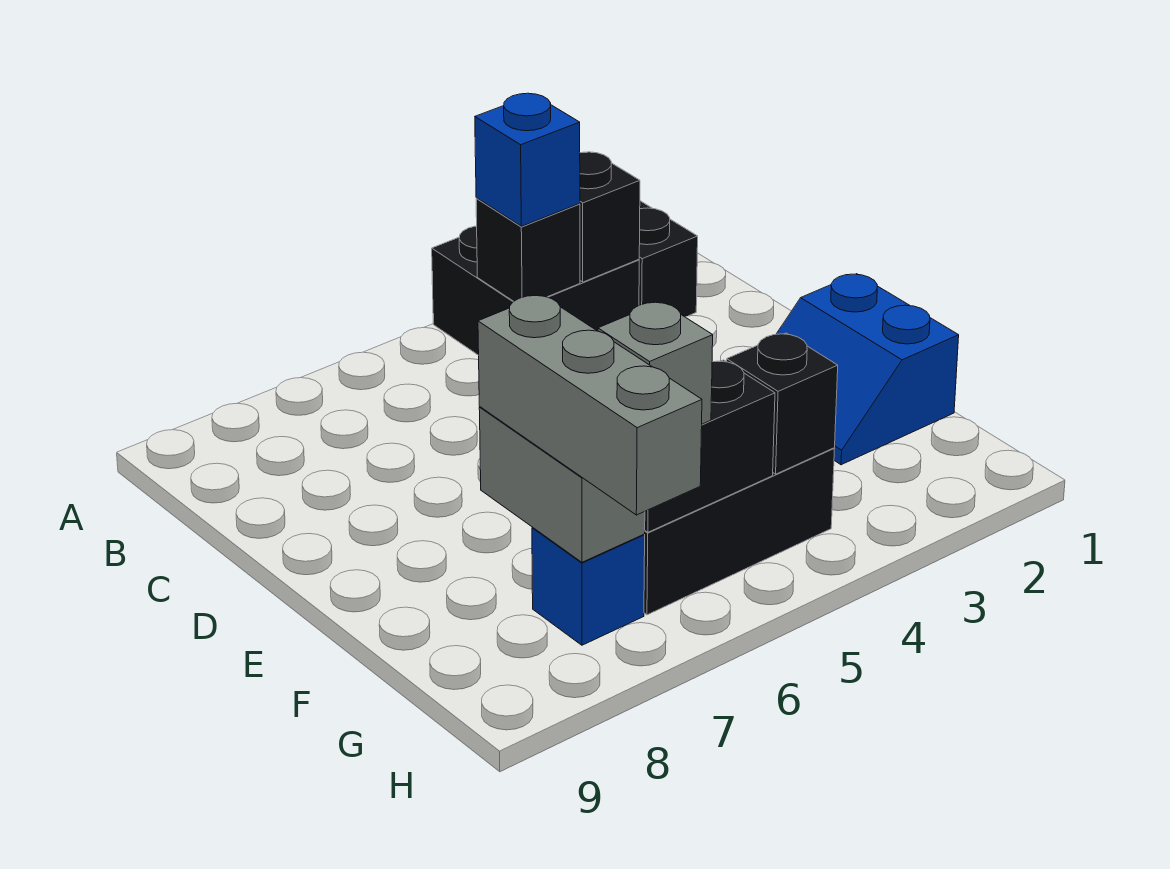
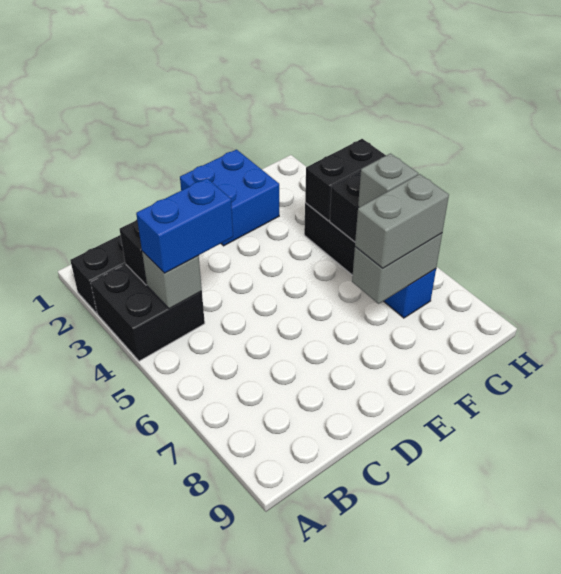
black 1x1 brick [476,198,580,301] -> grey 1x1 brick [142,251,202,309]
blue 1x1 brick [475,93,580,226] -> blue 1x2 brick [136,178,233,273]
blue 2x2 slope [777,274,959,465] -> blue 2x2 brick [180,150,279,246]
grey 1x3 brick [478,295,702,515] -> grey 1x2 brick [355,174,449,269]
black 1x1 brick [727,333,838,474] -> black 1x2 brick [305,139,386,221]

